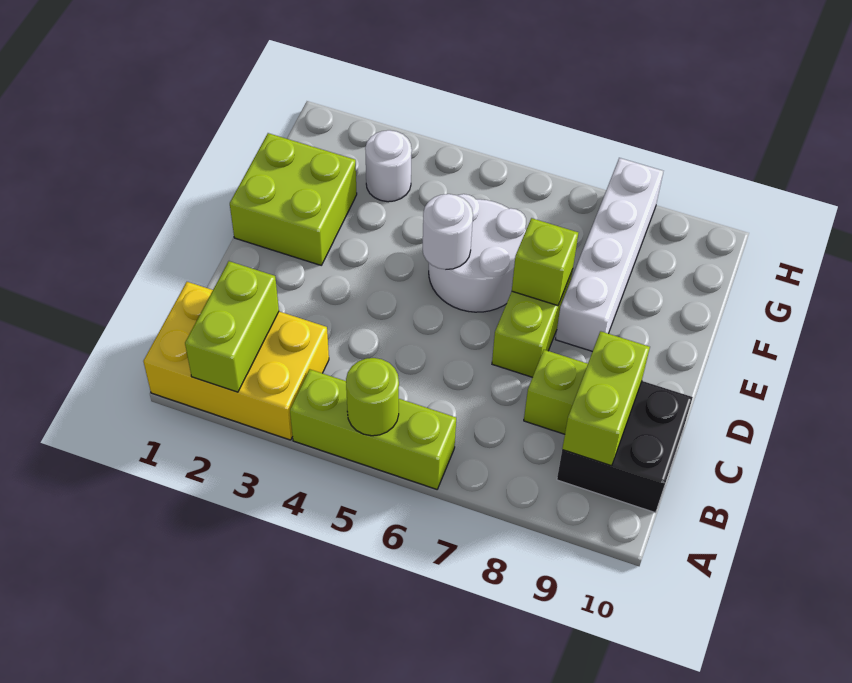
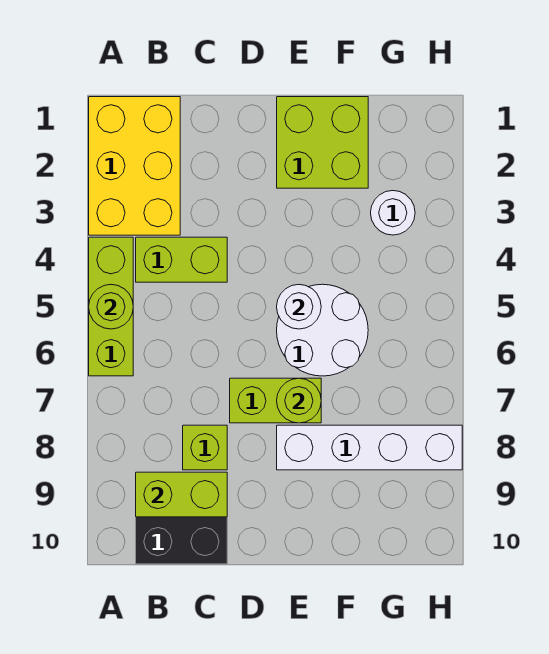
lime 1x2 brick [185,261,279,392] -> lime 1x2 brick moved to [136,237,227,282]
lime 1x1 brick [512,218,578,306] -> lime 1x1 round brick [277,378,321,423]

